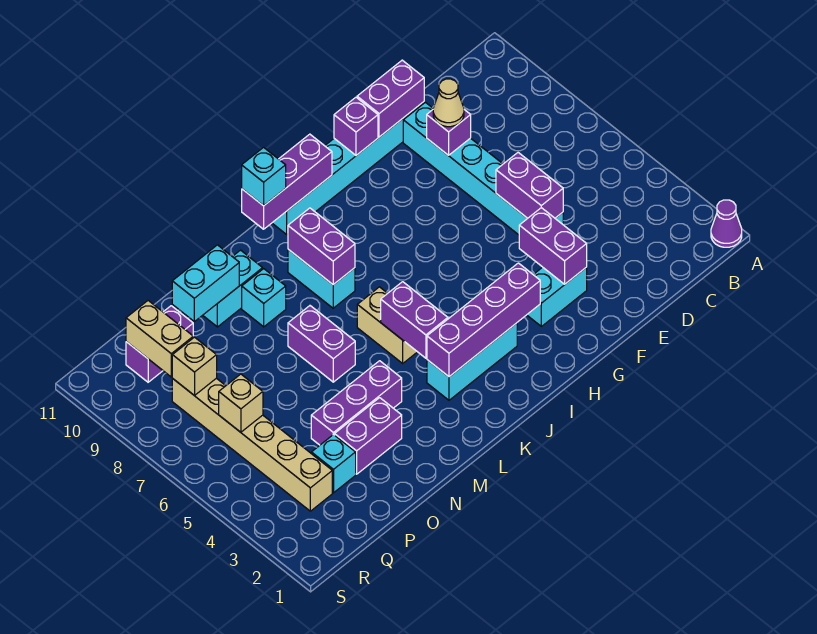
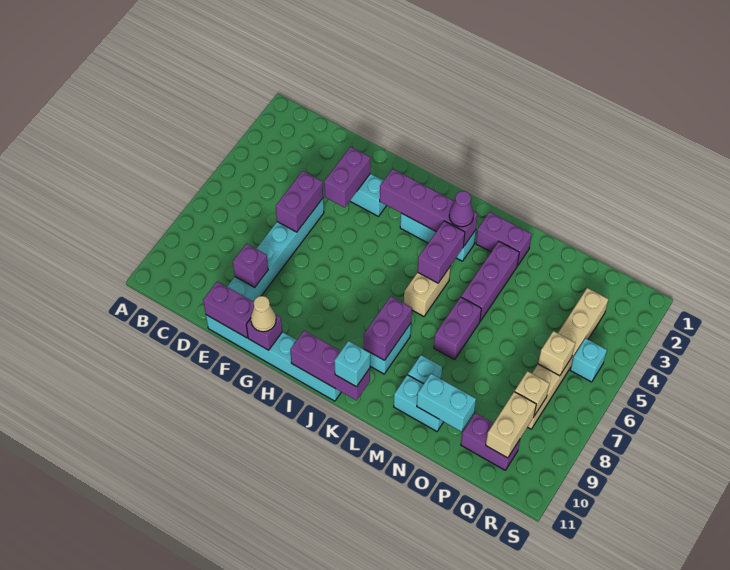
purple 1x1 cone [711,200,742,247] -> purple 1x1 cone moved to [449,191,474,227]
tan 1x1 cone [433,79,464,127] -> tan 1x1 cone moved to [251,296,276,332]
purple 1x3 brick [311,361,402,445] -> purple 1x3 brick turned to [461,242,519,321]
purple 1x2 brick [335,398,402,474] -> purple 1x2 brick moved to [476,212,532,266]
cyan 1x1 brick [311,434,356,493] -> cyan 1x1 brick moved to [570,338,607,382]

